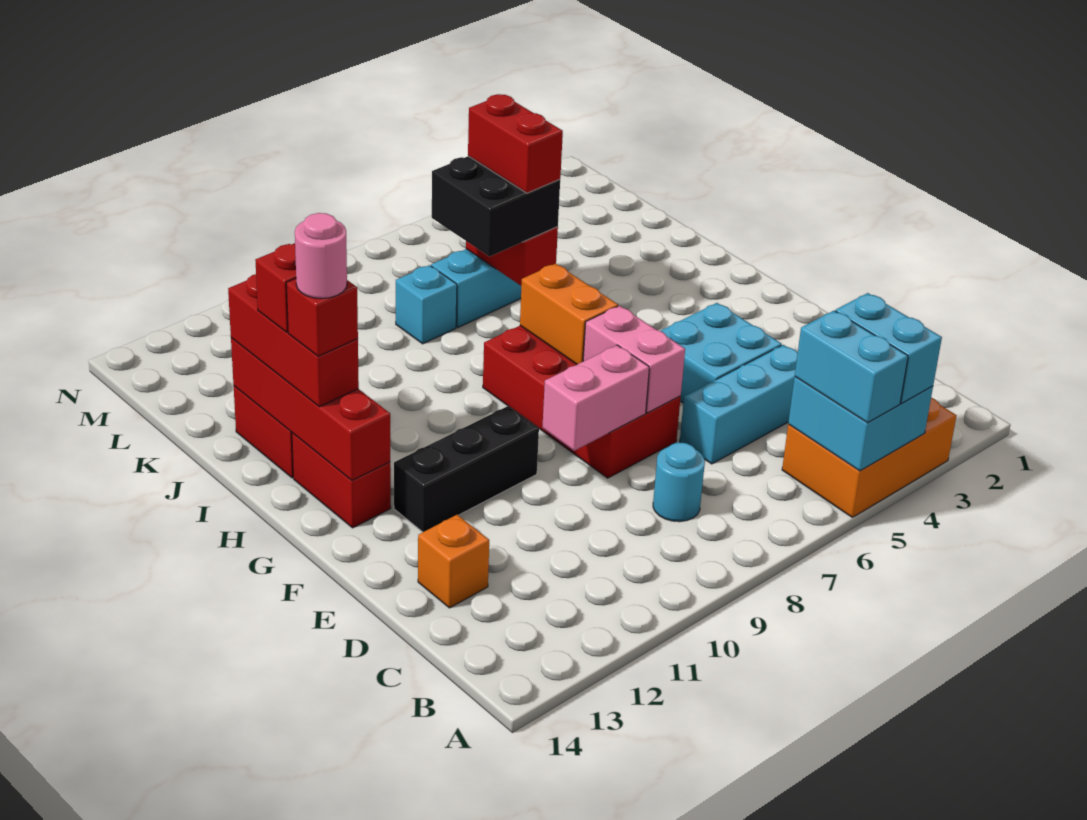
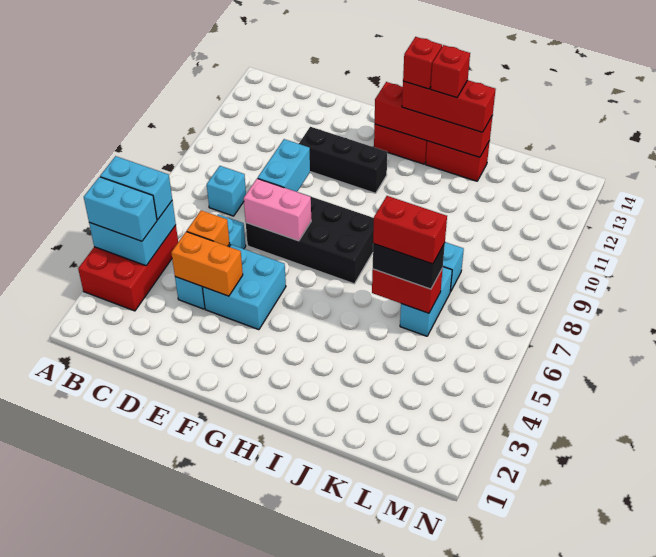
orange 2x3 brick [782,398,957,517] -> red 2x3 brick [78,225,178,311]
cyan 1x1 round brick [653,442,705,522] -> cyan 1x1 brick [207,166,246,216]
orange 1x1 brick [418,515,489,608] -> orange 1x1 brick moved to [187,210,230,246]
red 2x4 brick [483,326,681,478] -> black 2x4 brick [246,196,374,284]
pink 1x2 brick [542,345,649,451] -> cyan 1x2 brick [258,139,310,192]
black 1x3 brick [394,406,539,532] -> black 1x3 brick turned to [299,127,387,193]
orange 1x2 brick [520,264,618,364] -> orange 1x2 brick moved to [171,232,243,296]
pink 1x1 round brick [295,213,347,299] -> none
black 2x2 brick [432,156,560,257] -> black 1x2 brick [373,243,445,289]

